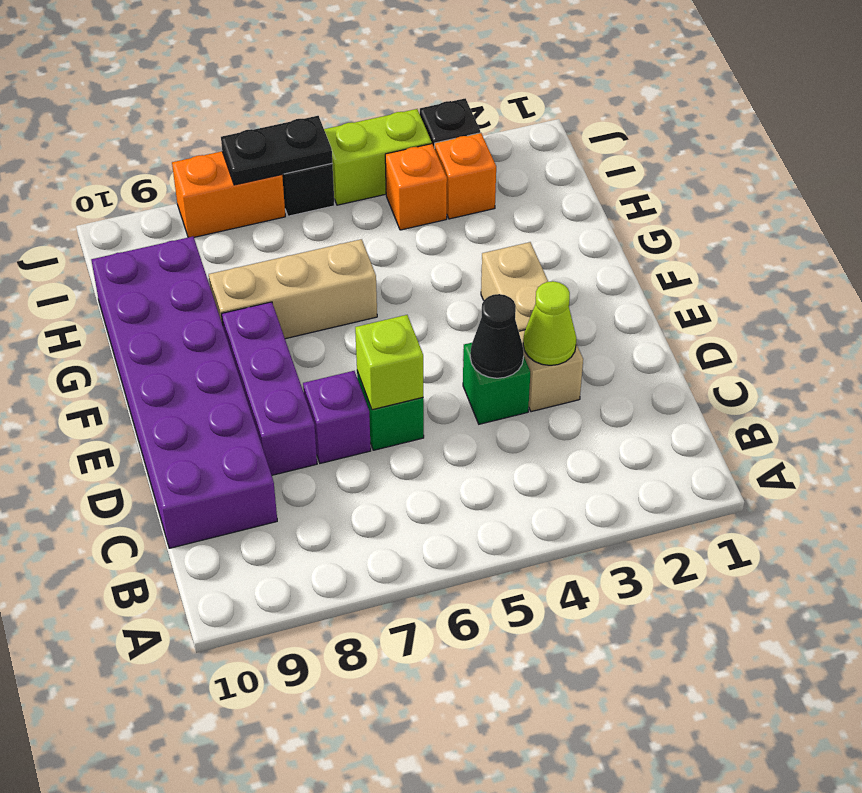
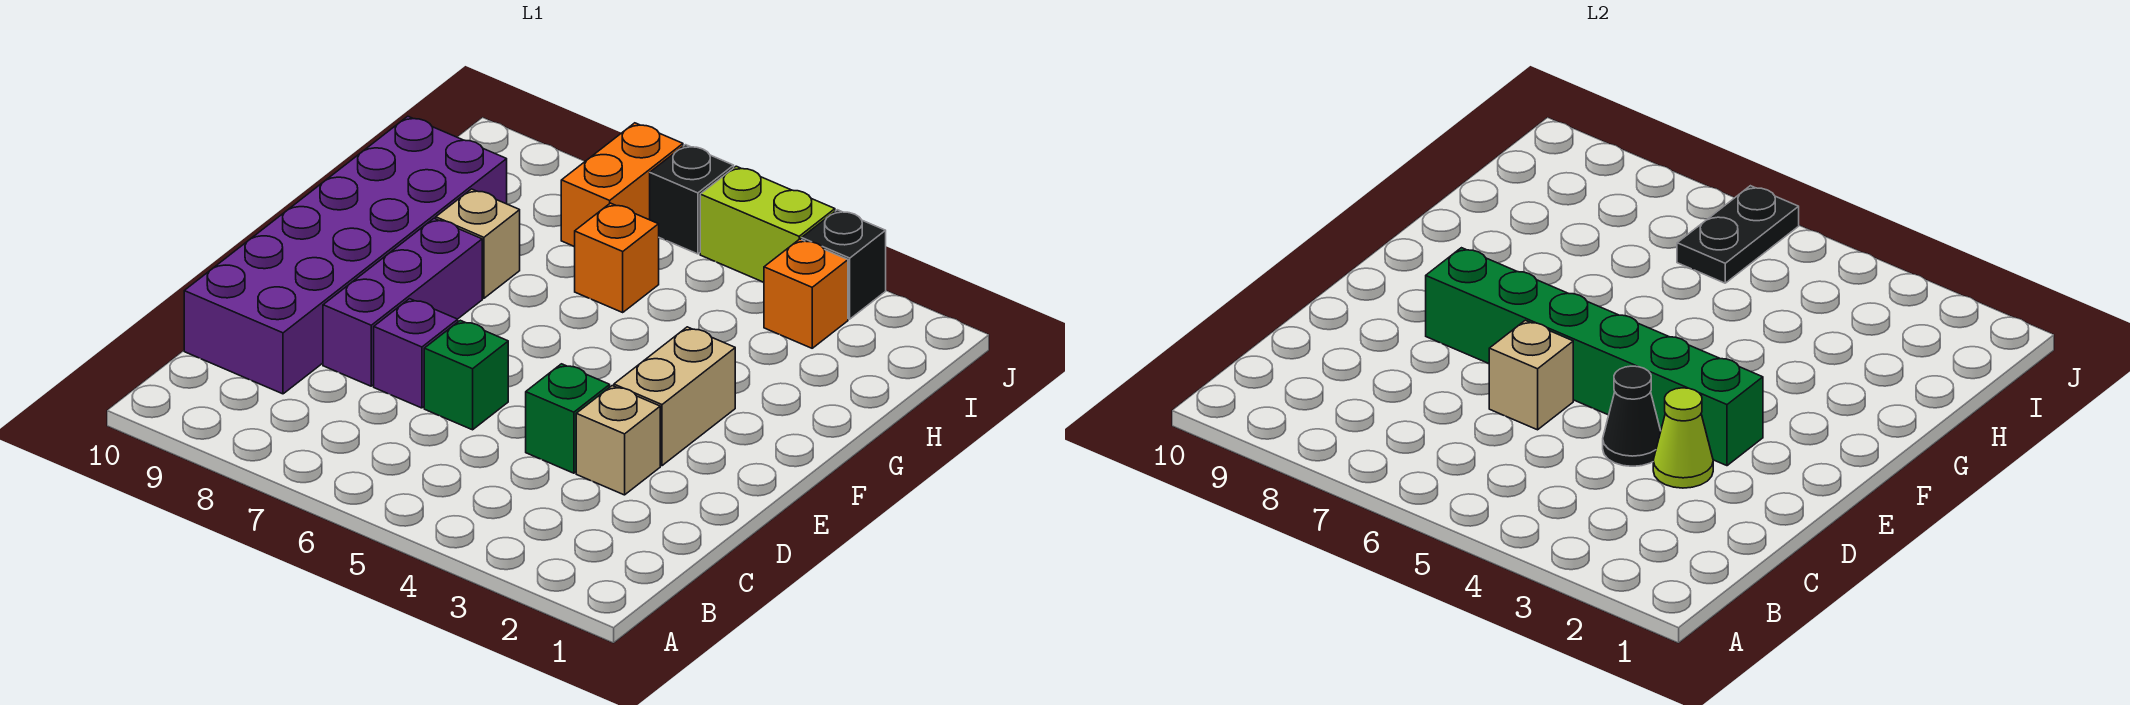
lime 1x1 brick [355,315,423,410] -> tan 1x1 brick [1489,320,1573,430]
none -> green 1x6 brick [1426,248,1763,466]
tan 1x3 brick [209,239,377,339] -> tan 1x1 brick [436,189,520,298]
orange 1x1 brick [385,144,447,230] -> orange 1x1 brick moved to [575,203,659,312]
black 1x2 plate [221,116,332,185] -> black 1x2 plate turned to [1677,186,1799,283]
orange 1x2 brick [172,151,285,237] -> orange 1x2 brick turned to [561,123,683,247]

